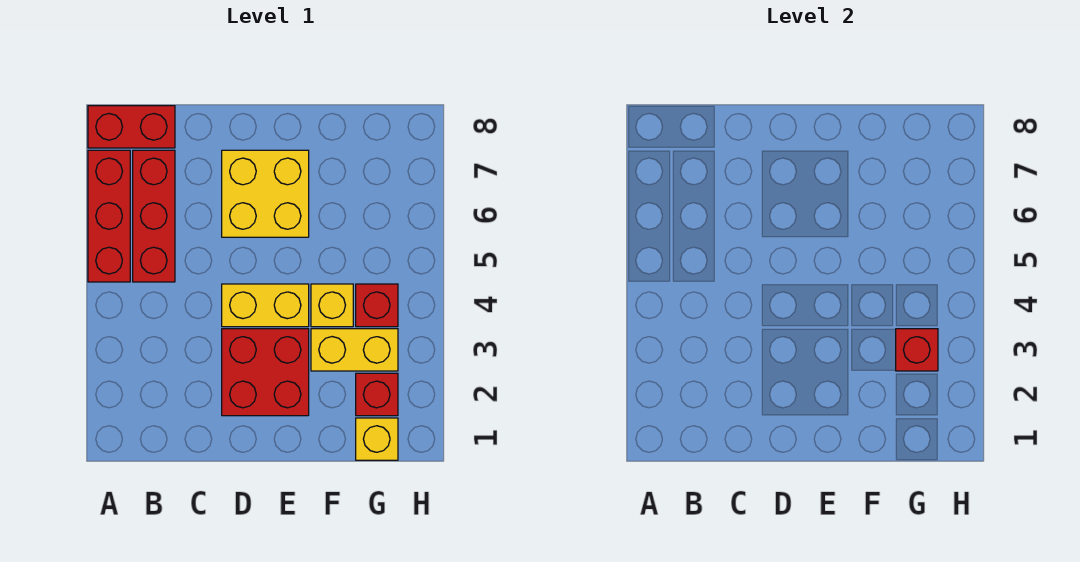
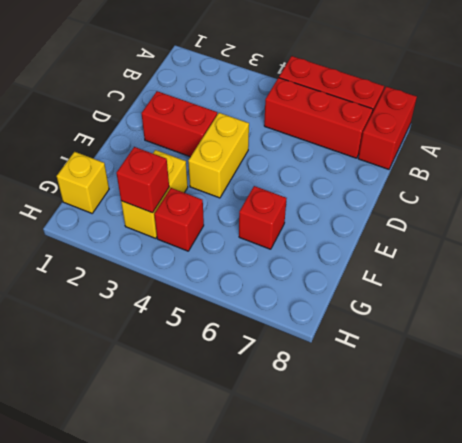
red 2x2 brick [222,329,309,416] -> red 1x2 brick [141,91,217,157]
yellow 2x2 brick [222,150,309,237] -> none
yellow 1x1 brick [311,284,353,327] -> none
red 1x1 brick [356,373,398,416] -> red 1x1 brick moved to [239,186,287,249]

